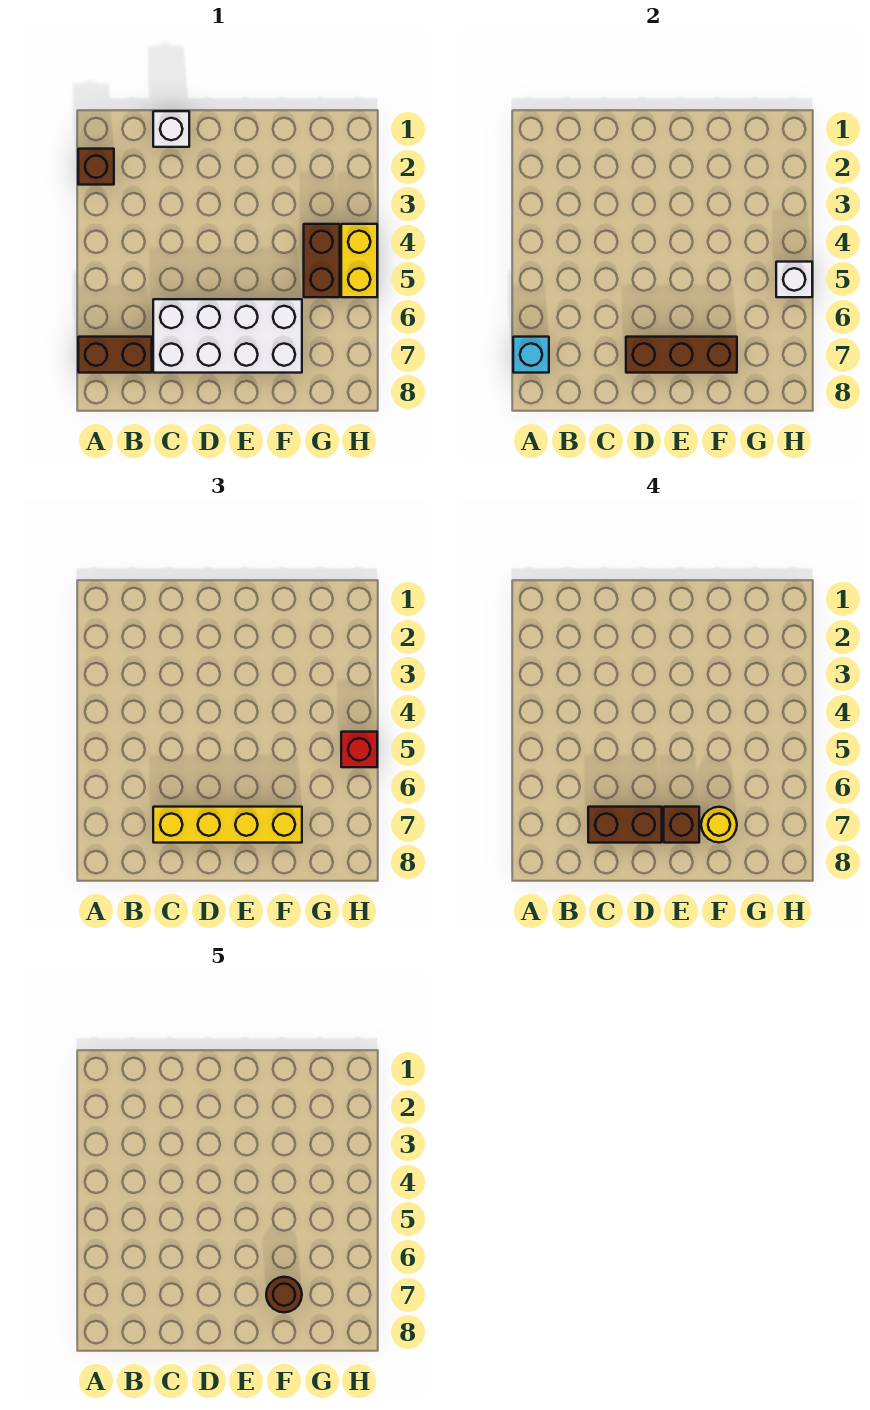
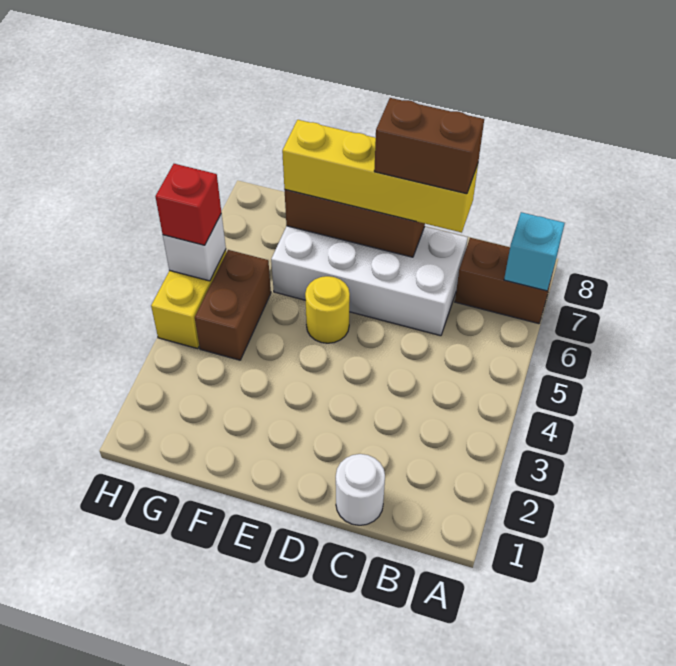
brown 1x1 brick [78,149,114,185] -> none
white 1x1 brick [153,111,189,147] -> white 1x1 round brick [336,454,385,525]
brown 1x1 brick [664,807,699,843] -> none
yellow 1x1 round brick [701,807,737,842] -> yellow 1x1 round brick moved to [305,276,350,343]
brown 1x1 round brick [266,1277,302,1312] -> none

